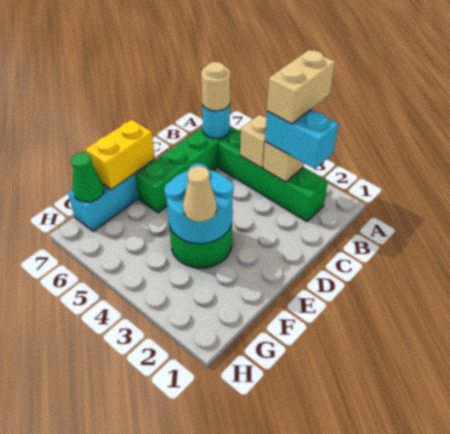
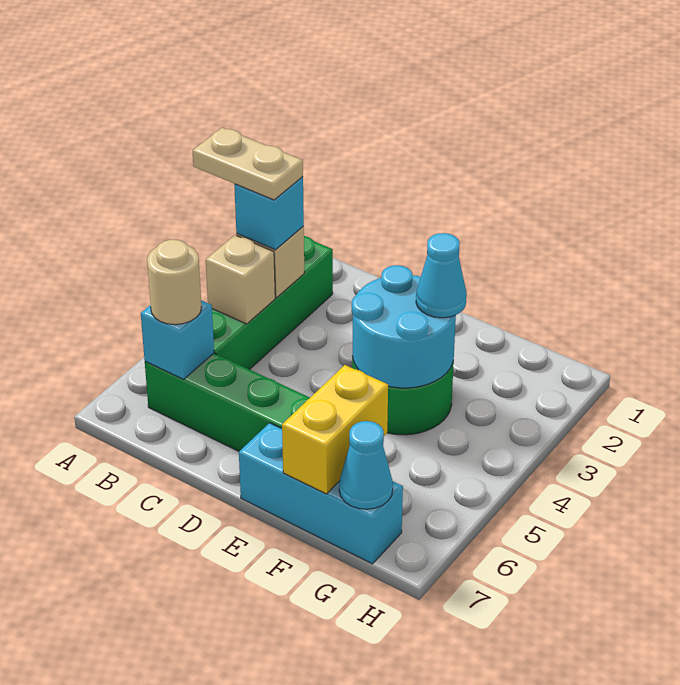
tan 1x2 brick [267,50,335,124] -> tan 1x2 plate [193,128,303,200]
cyan 1x2 brick [265,110,338,169] -> cyan 1x1 brick [234,177,304,250]
cyan 1x1 round brick [202,104,230,138] -> cyan 1x1 brick [141,300,214,379]
yellow 1x2 brick [86,120,155,190] -> yellow 1x2 brick turned to [282,365,388,494]
tan 1x1 cone [183,166,217,222] -> cyan 1x1 cone [416,233,467,318]
green 1x1 cone [71,152,104,202] -> cyan 1x1 cone [339,421,393,509]

